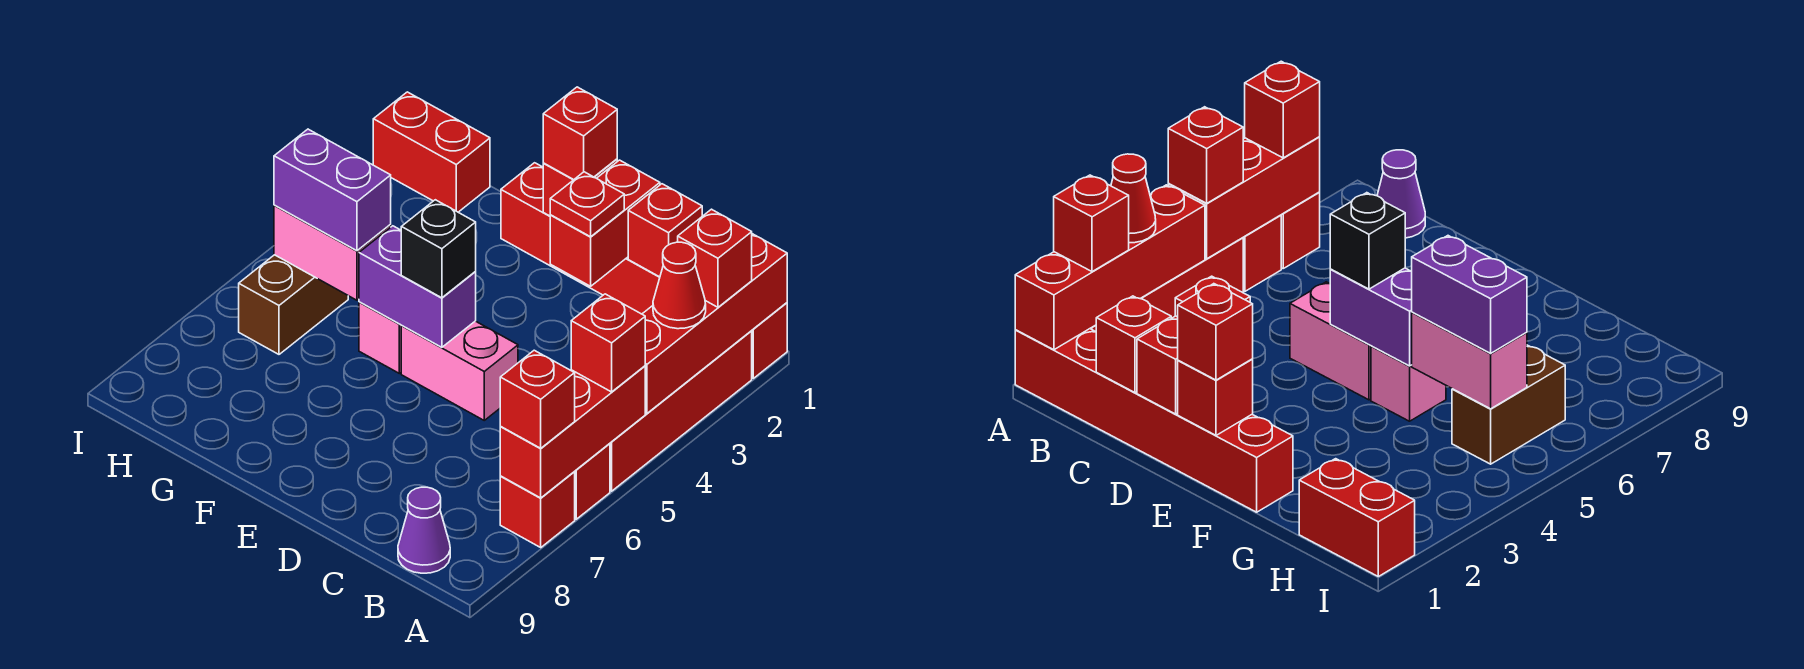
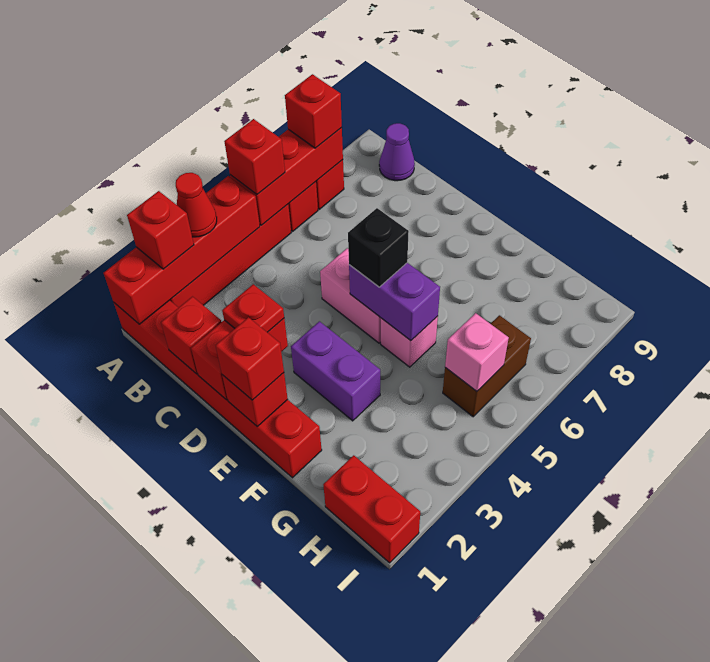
pink 1x2 brick [274,205,391,300] -> pink 1x1 brick [445,313,509,391]
purple 1x2 brick [274,129,391,251] -> purple 1x2 brick moved to [291,321,380,421]

